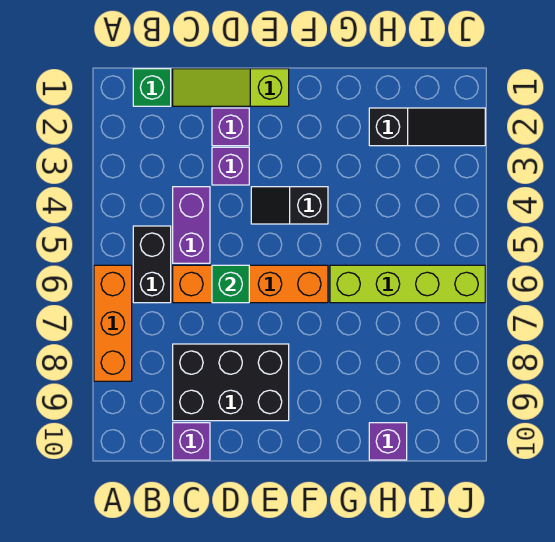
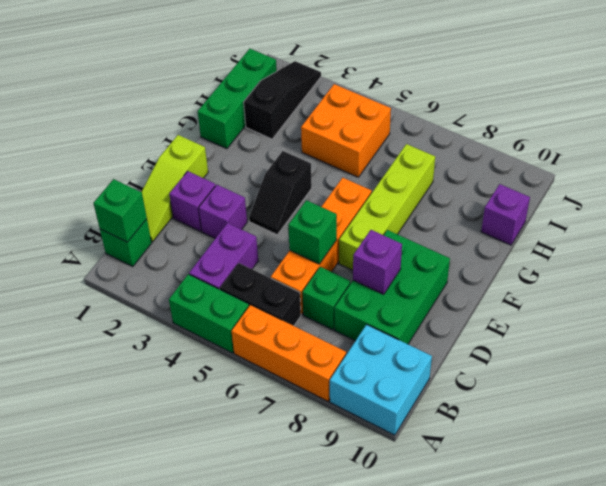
none -> green 1x2 brick [169,274,249,353]
none -> cyan 2x2 brick [330,325,432,435]
none -> green 1x1 brick [93,179,147,242]
purple 1x2 brick [173,187,210,263] -> purple 1x2 brick turned to [189,223,258,289]
none -> green 1x1 brick [302,267,350,330]
black 2x3 brick [173,344,289,421] -> green 2x3 brick [335,230,450,344]
purple 1x1 brick [173,423,210,460] -> purple 1x1 brick moved to [353,230,402,294]
none -> green 1x3 brick [198,49,277,149]
lime 1x4 brick [330,265,485,303] -> lime 1x4 brick moved to [339,144,435,270]
none -> orange 2x2 brick [301,84,391,177]

